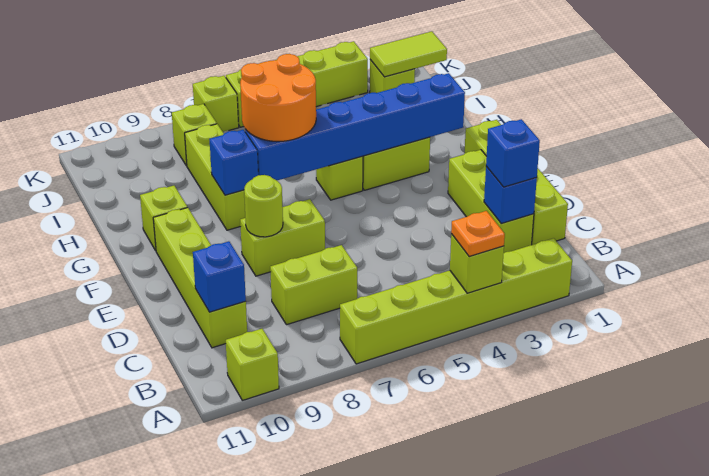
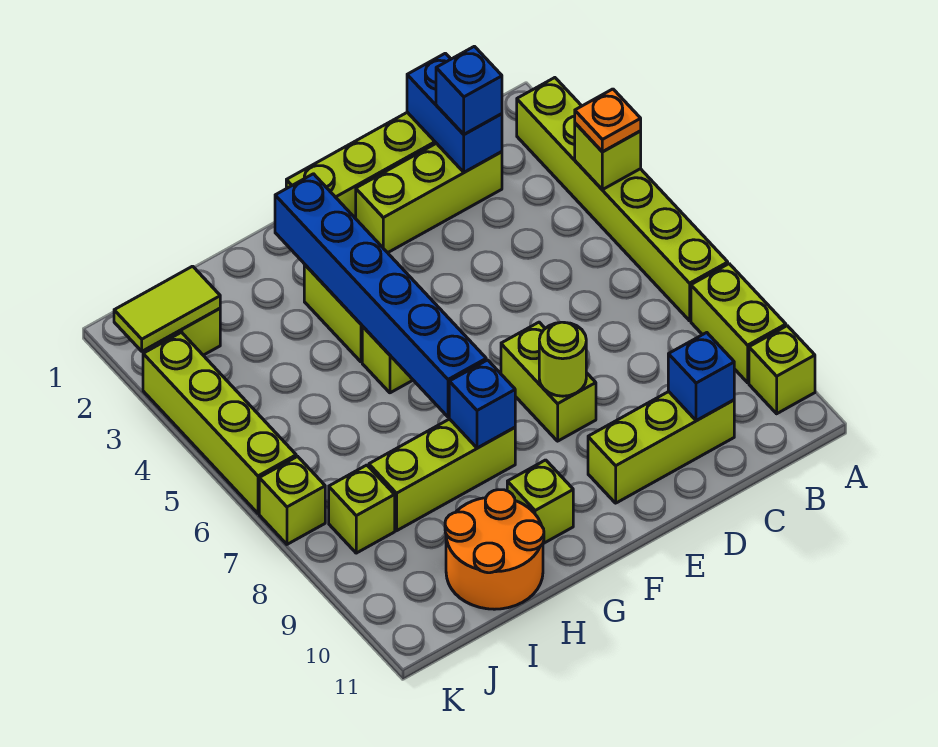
blue 1x1 brick [484,166,537,224] -> blue 1x2 brick [407,53,502,172]
lime 1x2 brick [270,245,357,325] -> lime 1x2 brick moved to [691,264,786,383]
lime 1x4 brick [153,208,247,348] -> lime 1x3 brick [588,392,734,503]
orange 2x2 round brick [240,54,316,142] -> orange 2x2 round brick moved to [445,490,544,609]
lime 1x2 tile [370,31,447,77] -> lime 1x2 tile turned to [114,266,220,351]

